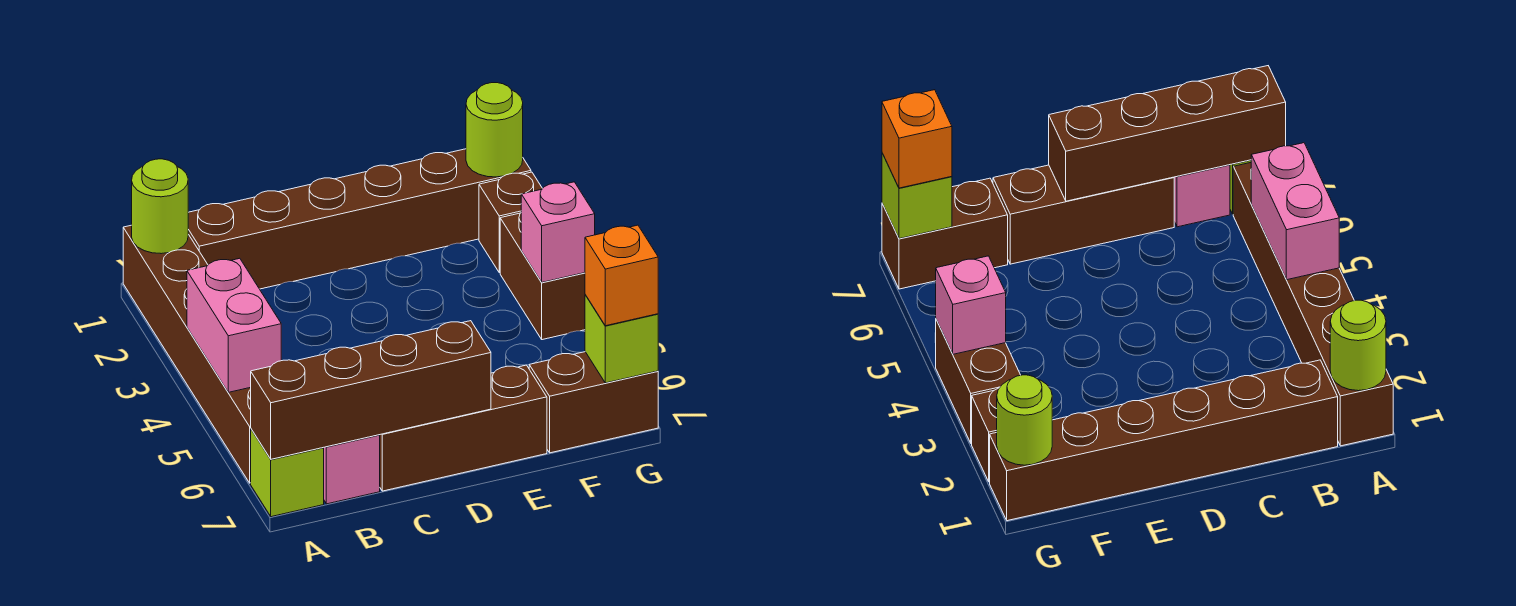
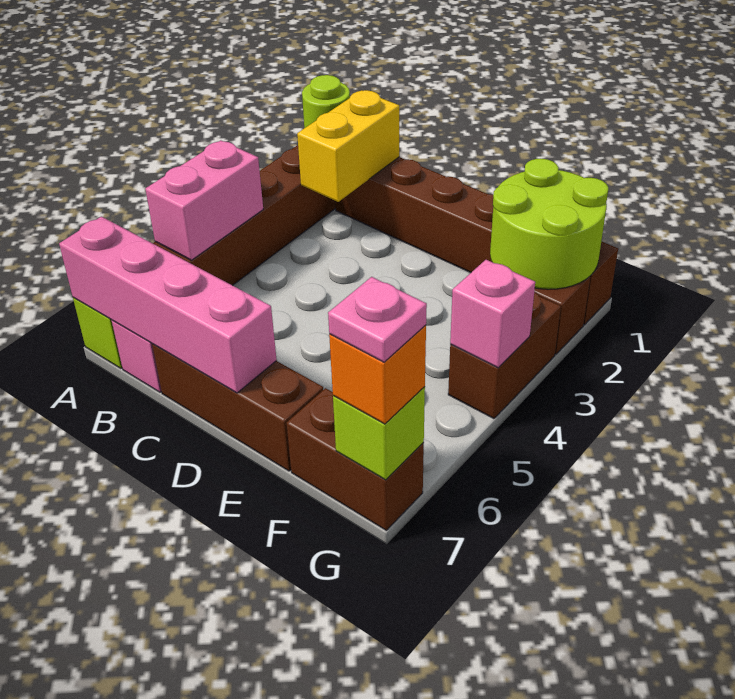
brown 1x4 brick [251,321,491,459] -> pink 1x4 brick [59,217,277,393]
none -> yellow 1x2 brick [297,90,399,202]
lime 1x1 round brick [466,83,523,177] -> lime 2x2 round brick [490,159,608,289]
none -> pink 1x1 plate [328,277,427,362]

